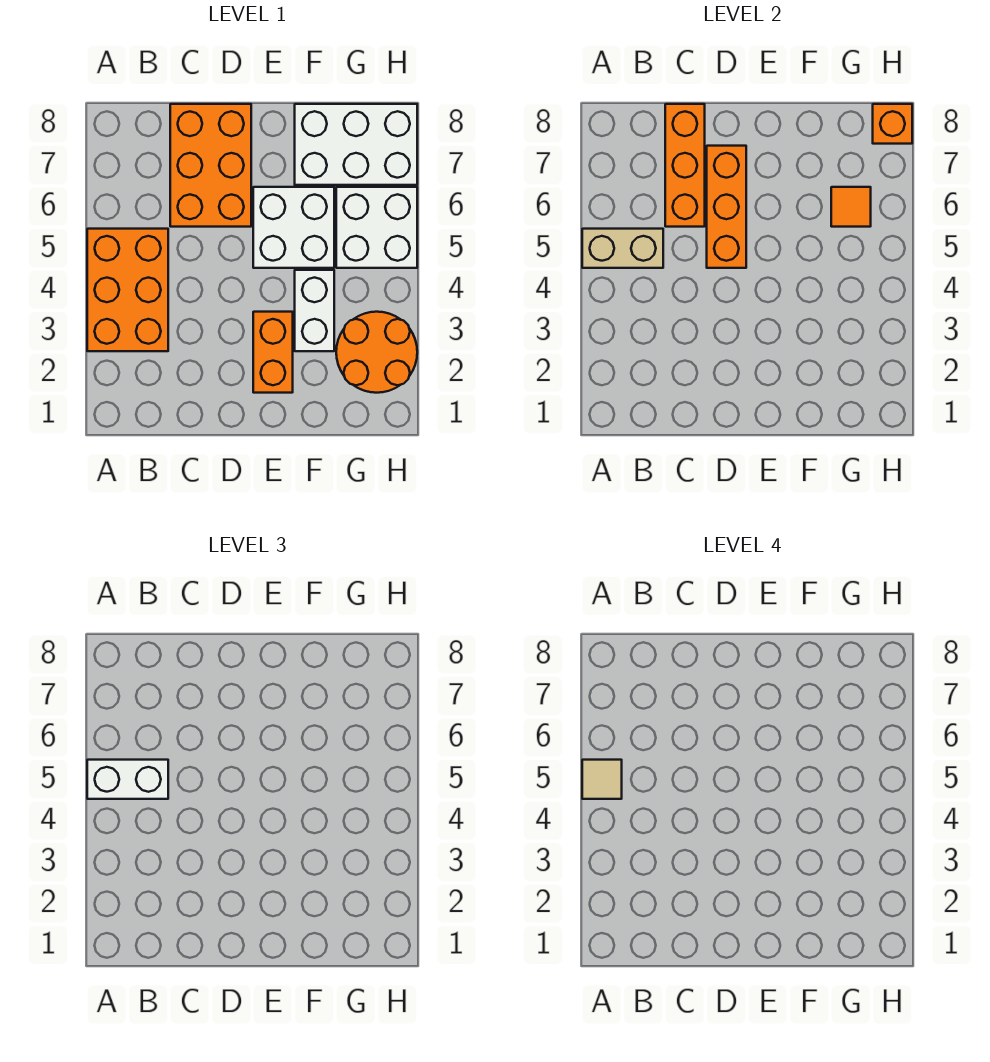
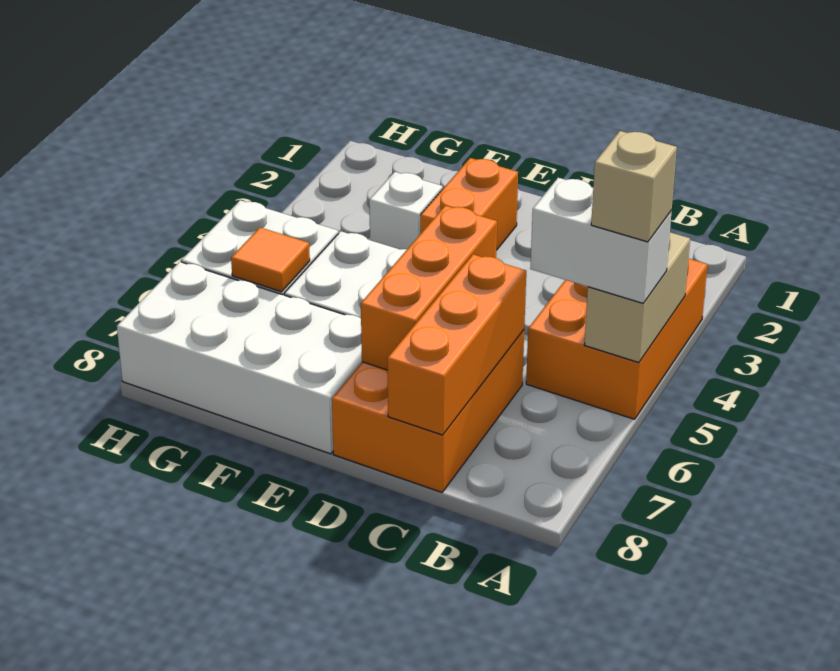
tan 1x2 brick [582,229,663,268] -> tan 1x2 brick turned to [585,232,690,363]
tan 1x1 tile [582,760,622,799] -> tan 1x1 brick [591,131,677,242]
white 1x2 brick [295,270,334,351] -> white 1x1 brick [369,172,443,249]
white 2x3 brick [295,104,417,185] -> white 2x4 brick [117,262,362,454]
orange 2x2 round brick [336,312,417,393] -> none
orange 1x1 brick [873,104,912,144] -> none

